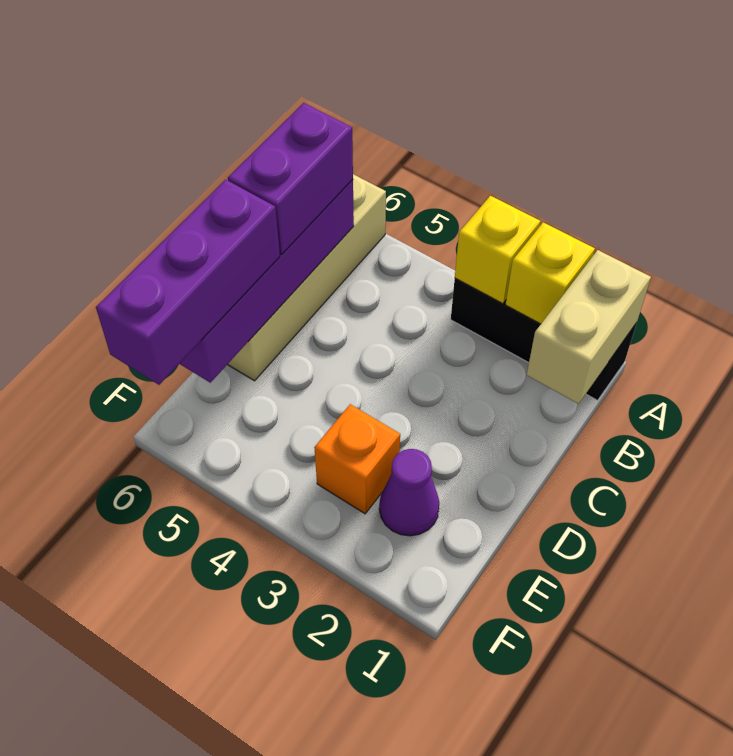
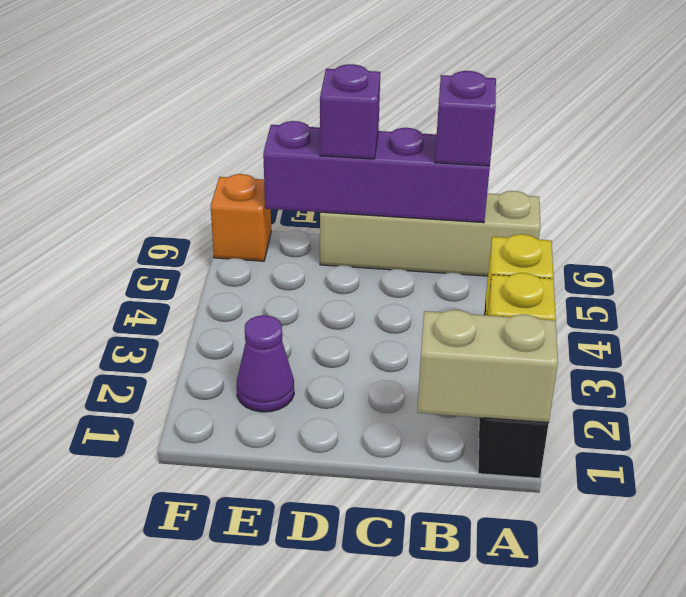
purple 1x2 brick [228,103,353,254] -> purple 1x1 brick [435,71,496,166]
purple 1x3 brick [96,180,280,385] -> purple 1x1 brick [320,64,380,159]
orange 1x1 brick [314,404,400,514] -> orange 1x1 brick moved to [211,174,271,261]

